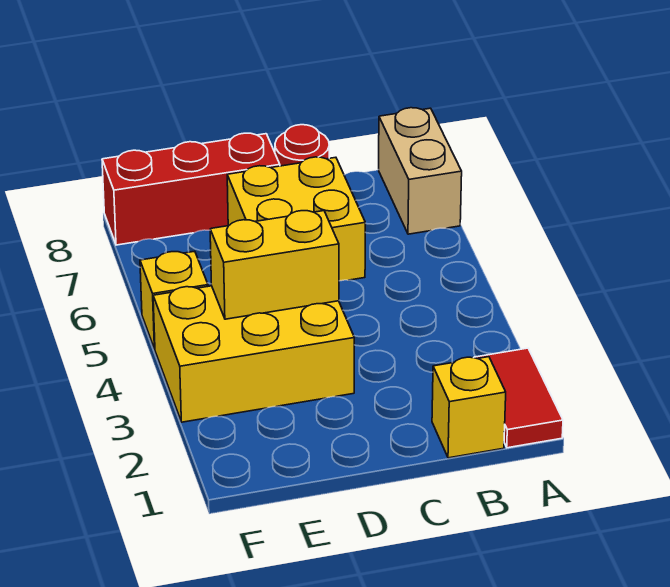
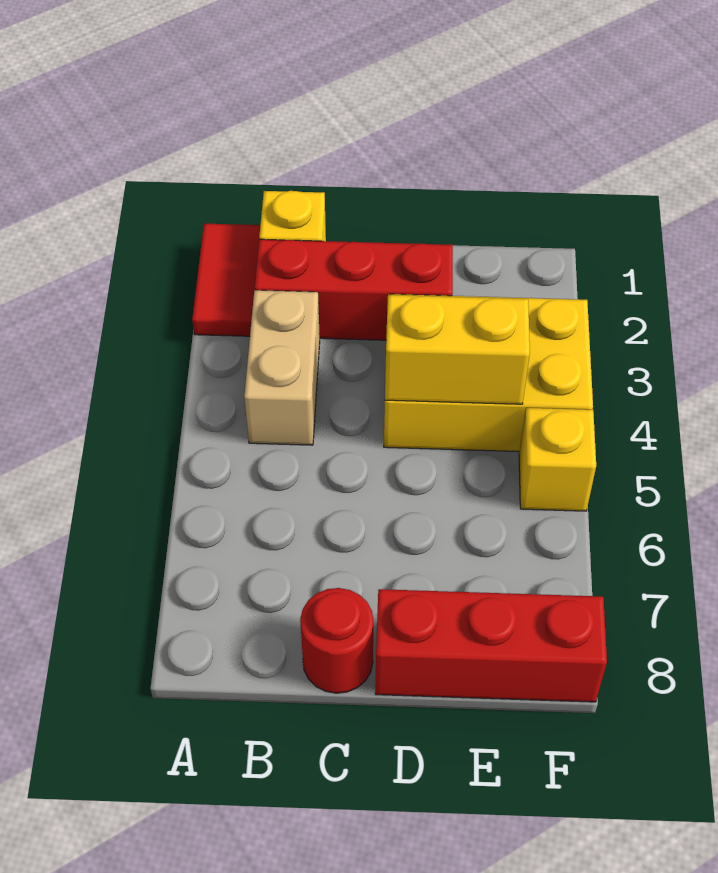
tan 1x2 brick [379,108,462,234] -> tan 1x2 brick moved to [244,290,320,445]
none -> red 1x3 brick [255,239,453,340]
yellow 2x2 brick [227,157,365,281] -> none

